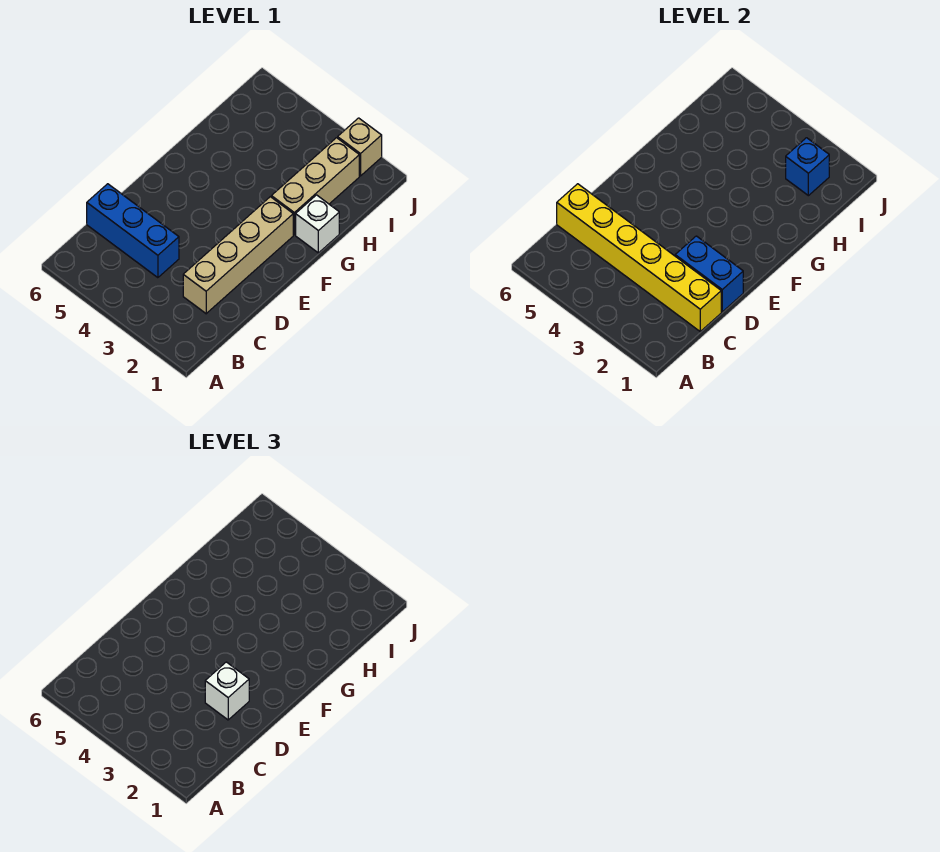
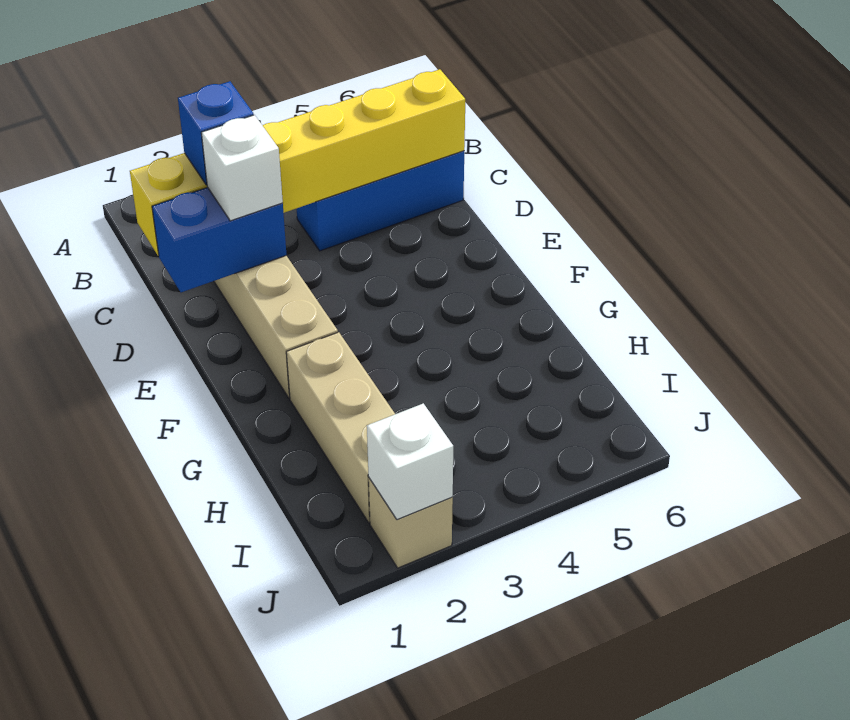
white 1x1 brick [296,195,339,253] -> white 1x1 brick moved to [367,403,453,520]
blue 1x1 brick [786,138,829,196] -> blue 1x1 brick moved to [178,81,254,185]

